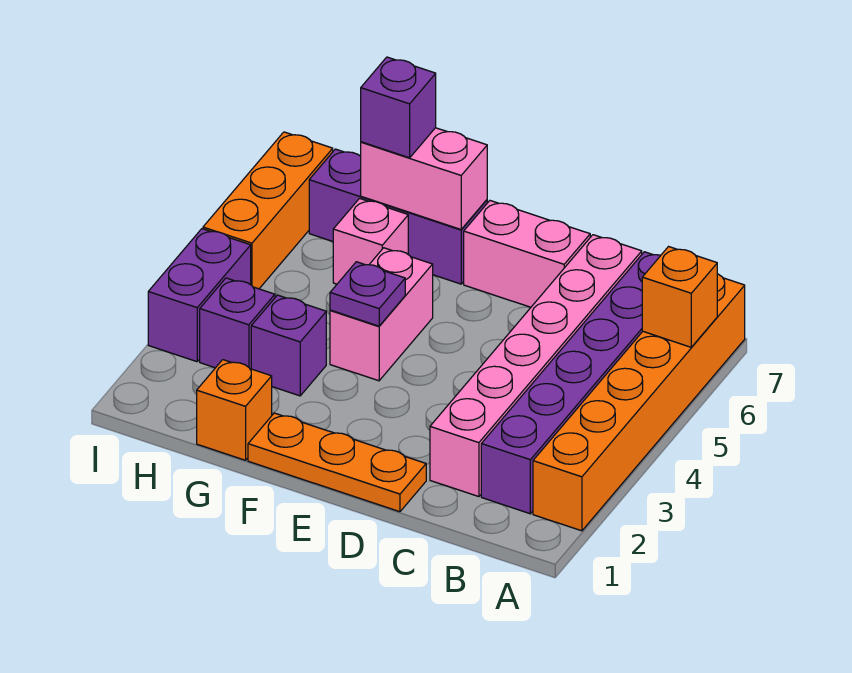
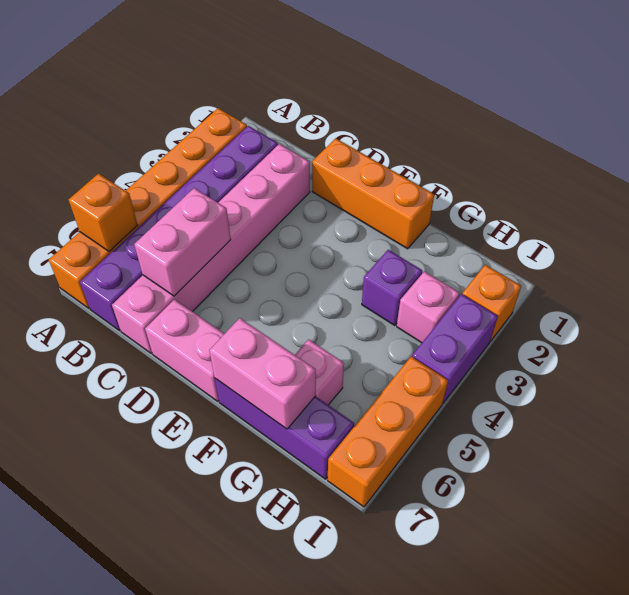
orange 1x3 plate [248,413,426,512] -> orange 1x3 brick [312,138,434,249]
pink 1x2 brick [330,248,433,381] -> pink 1x2 brick moved to [134,188,231,296]
purple 1x1 plate [330,262,405,326] -> none
orange 1x1 brick [197,360,272,460] -> orange 1x1 brick moved to [462,265,521,341]
purple 1x1 brick [361,57,436,158] -> none
purple 1x1 brick [200,278,275,369] -> pink 1x1 brick [397,271,460,343]

